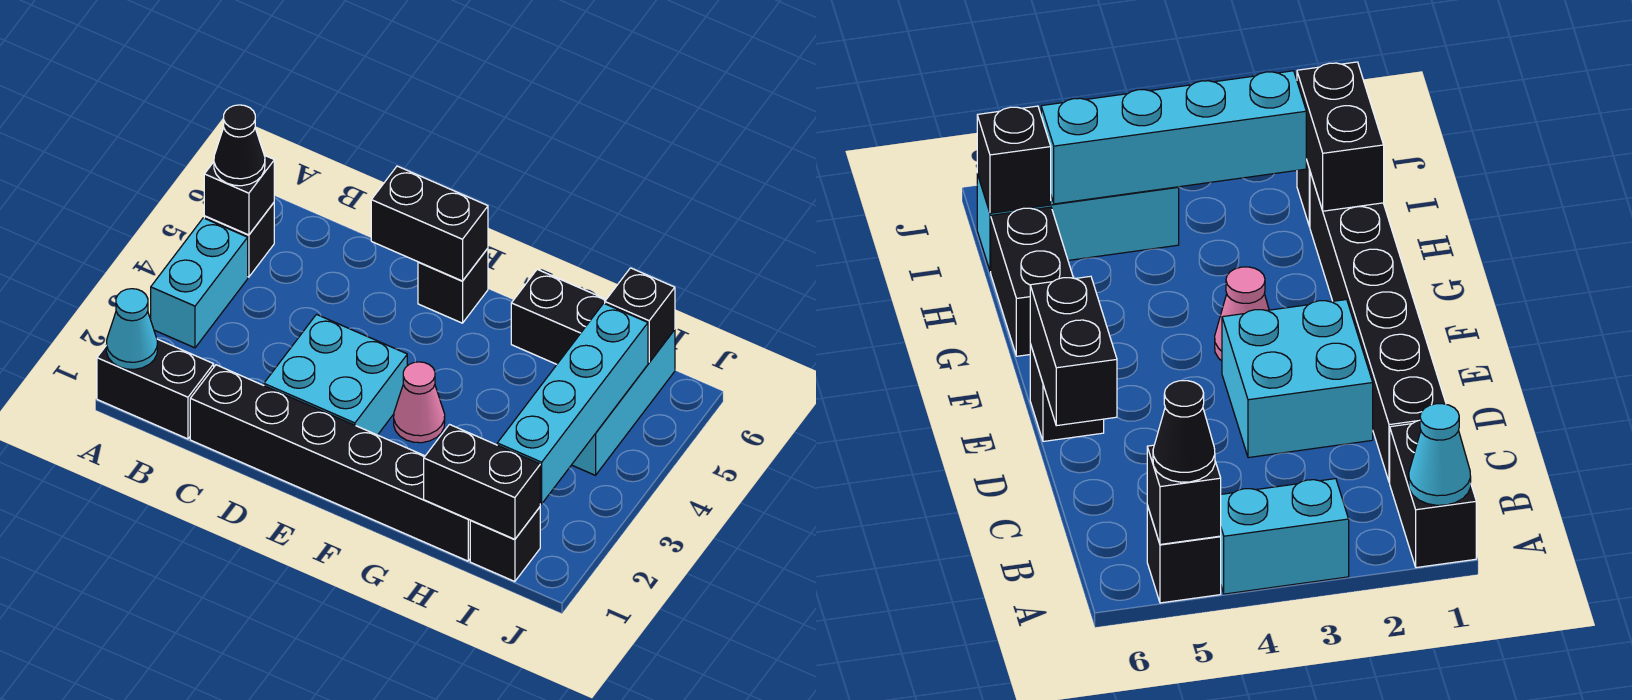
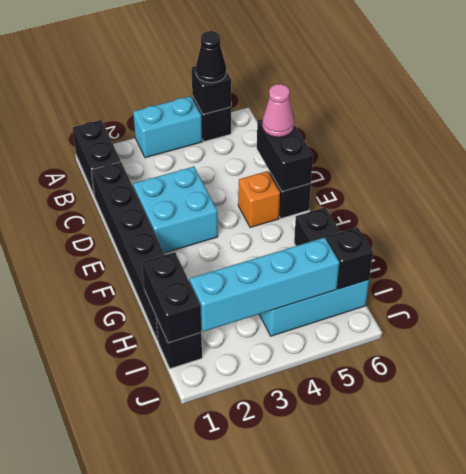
cyan 1x1 cone [106,289,157,369] -> none
none -> orange 1x1 brick [238,171,280,228]
pink 1x1 cone [394,362,445,443] -> pink 1x1 cone moved to [262,84,294,137]

